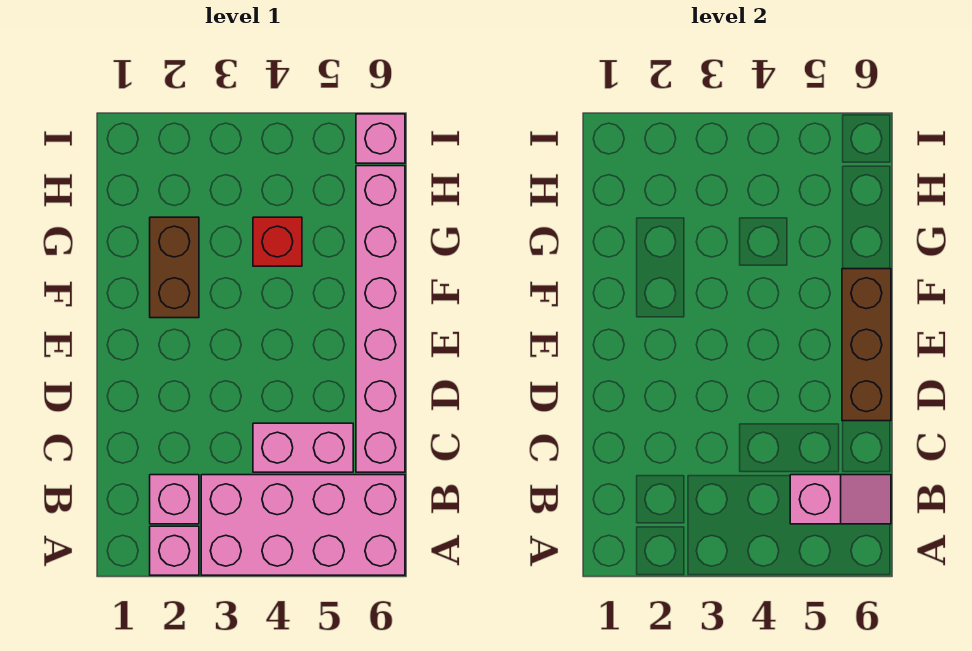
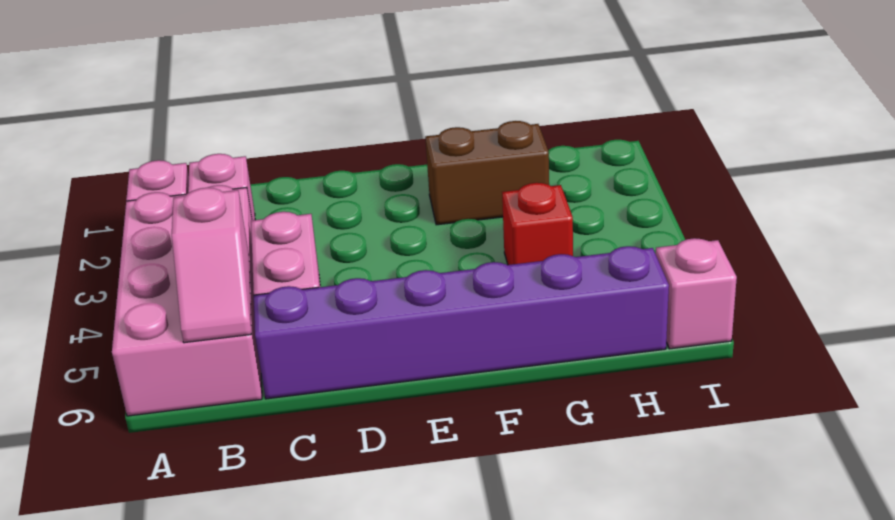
pink 1x6 brick [356,166,405,472] -> purple 1x6 brick [254,246,669,399]
brown 1x3 brick [842,269,891,421] -> none

